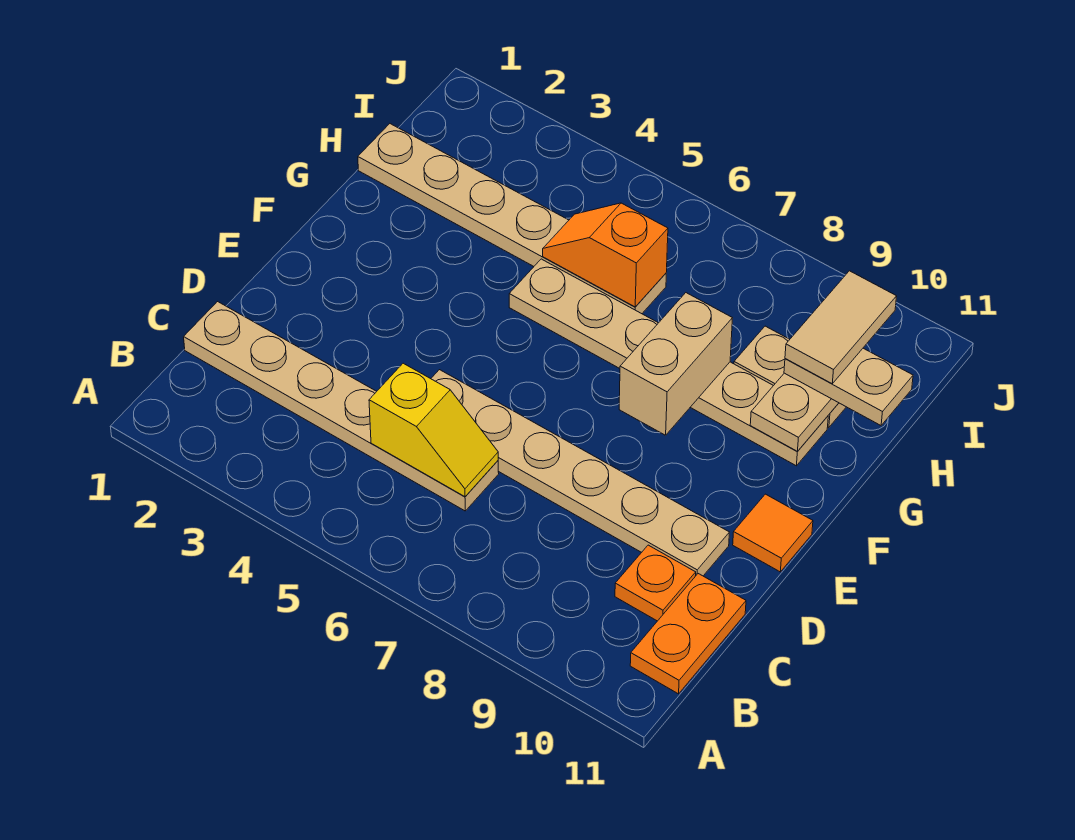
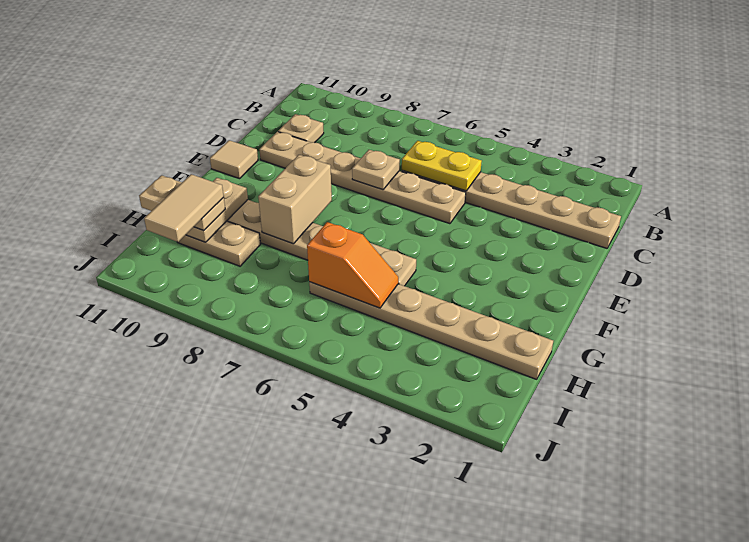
orange 1x2 plate [630,574,746,694] -> none
yellow 1x2 slope [369,363,498,497] -> yellow 1x2 plate [402,141,482,191]
orange 1x1 plate [615,545,696,621] -> tan 1x1 plate [278,114,324,143]
none -> tan 1x1 plate [352,150,400,189]
orange 1x1 tile [733,494,813,572] -> tan 1x1 tile [210,140,258,179]

